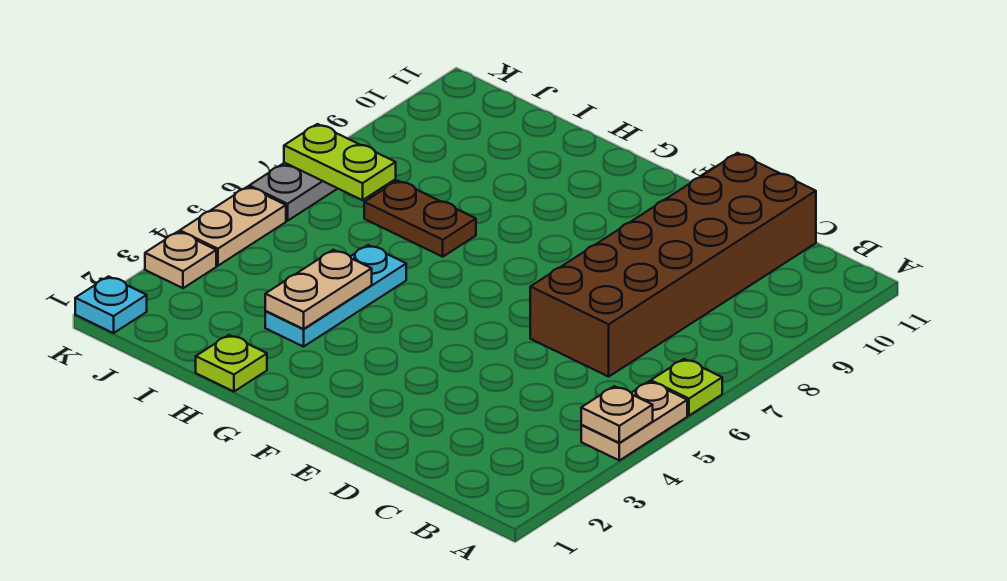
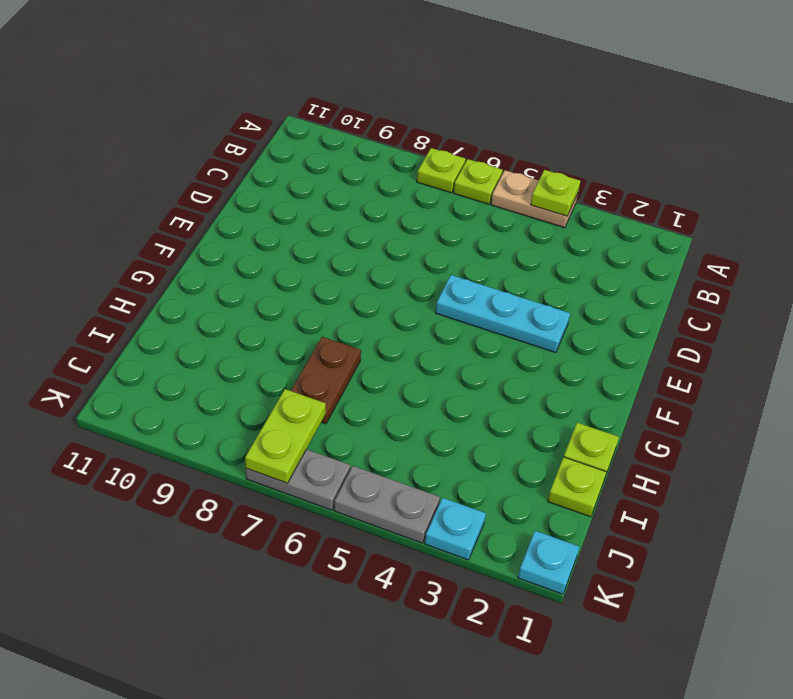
tan 1x1 plate [581,386,653,443] -> lime 1x1 plate [531,170,580,216]
none -> lime 1x1 plate [417,148,466,193]
brown 2x6 brick [530,153,816,377] -> none
cyan 1x3 plate [265,245,406,347] -> cyan 1x3 plate moved to [436,275,570,353]
tan 1x2 plate [265,250,372,329] -> none
none -> lime 1x1 plate [548,457,606,517]
tan 1x1 plate [145,232,216,288] -> cyan 1x1 plate [425,498,486,560]
tan 1x2 plate [180,187,286,266] -> grey 1x2 plate [334,466,440,543]

